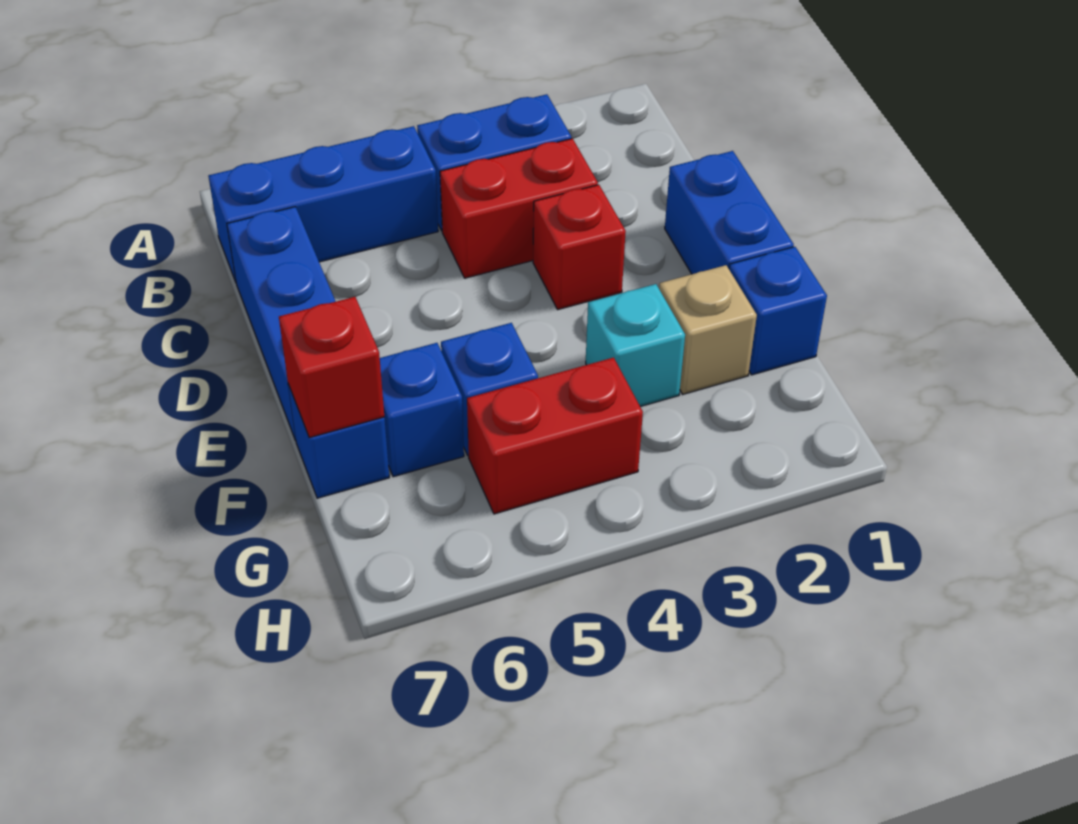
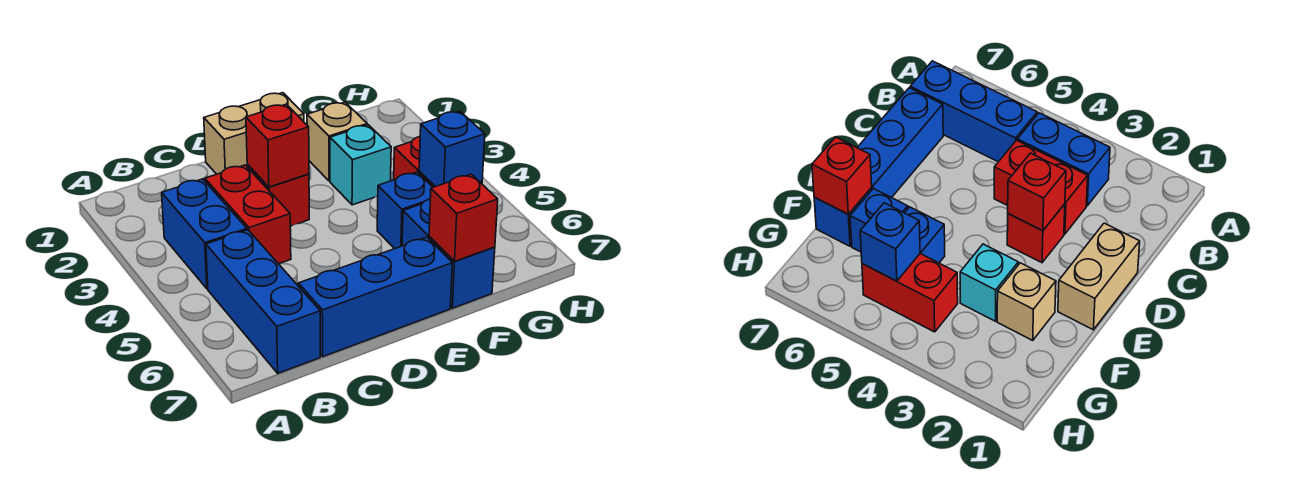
blue 1x2 brick [665,151,794,274] -> tan 1x2 brick [204,93,304,174]
none -> red 1x1 brick [246,104,309,187]
blue 1x1 brick [729,247,827,375] -> blue 1x1 brick moved to [419,111,485,187]

